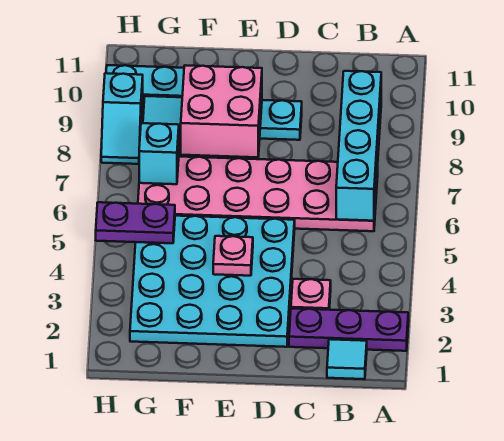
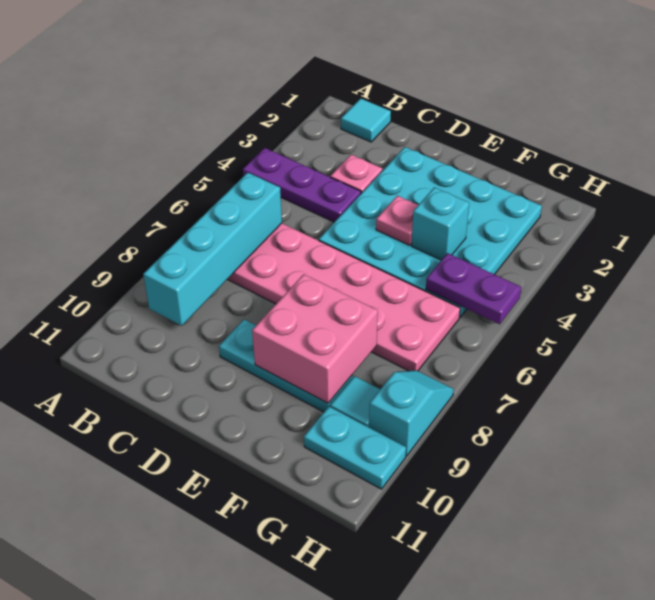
purple 1x3 plate [289,309,408,351] -> purple 1x3 plate moved to [243,148,361,222]
cyan 1x1 brick [139,123,179,184] -> cyan 1x1 brick moved to [411,187,469,260]

